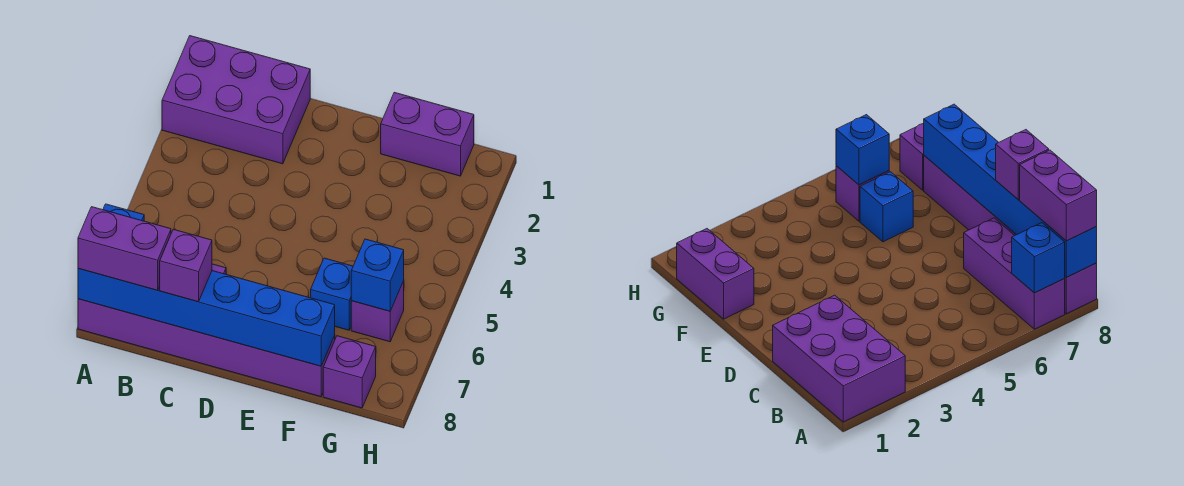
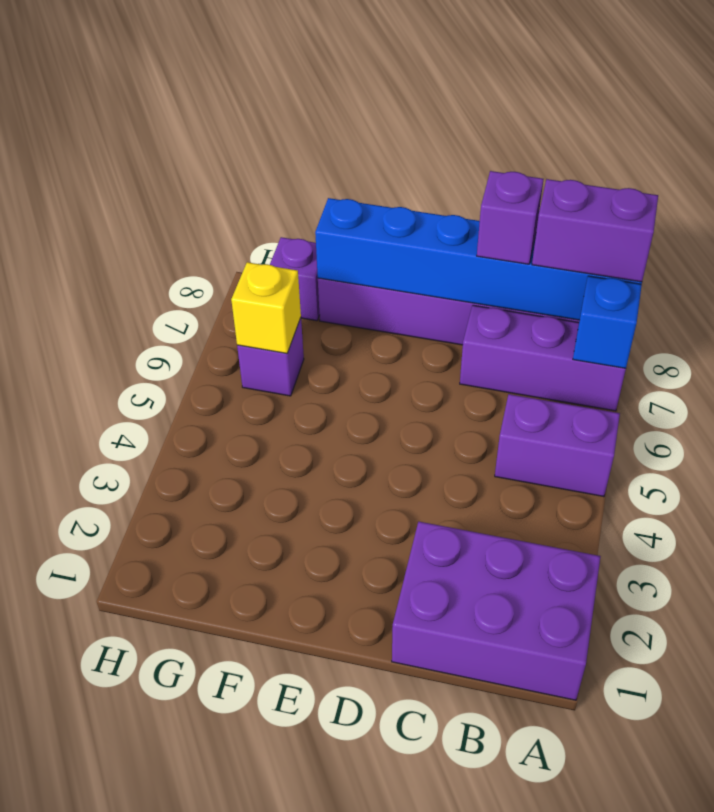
purple 1x2 brick [381,92,474,176] -> purple 1x2 brick moved to [495,394,620,497]
blue 1x1 brick [311,258,353,330] -> none
blue 1x1 brick [351,239,404,311] -> yellow 1x1 brick [231,262,301,353]

